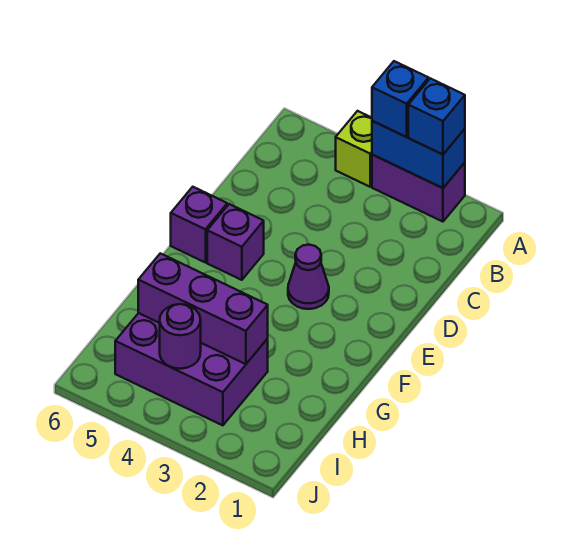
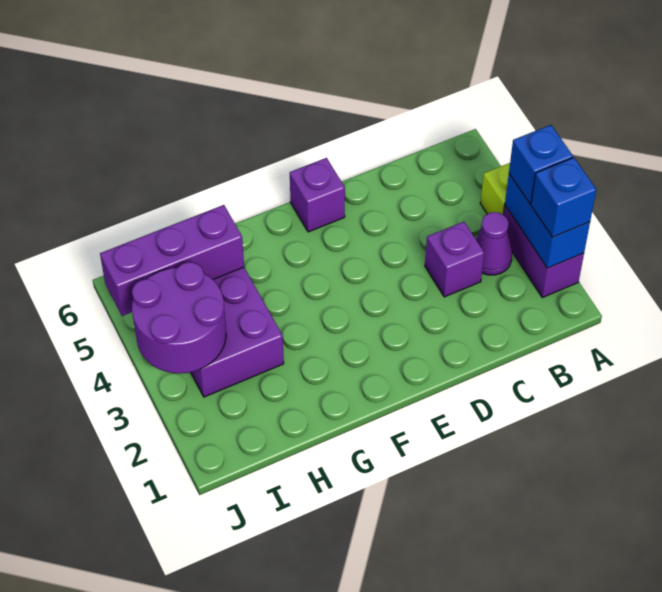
purple 1x1 cone [288,245,329,309] -> purple 1x1 cone moved to [476,212,512,275]
purple 1x1 brick [207,204,264,280] -> purple 1x1 brick moved to [425,222,484,297]
purple 1x3 brick [138,253,268,364] -> purple 1x3 brick turned to [100,205,244,316]
purple 1x1 round brick [160,304,201,369] -> purple 2x2 round brick [132,262,226,373]

